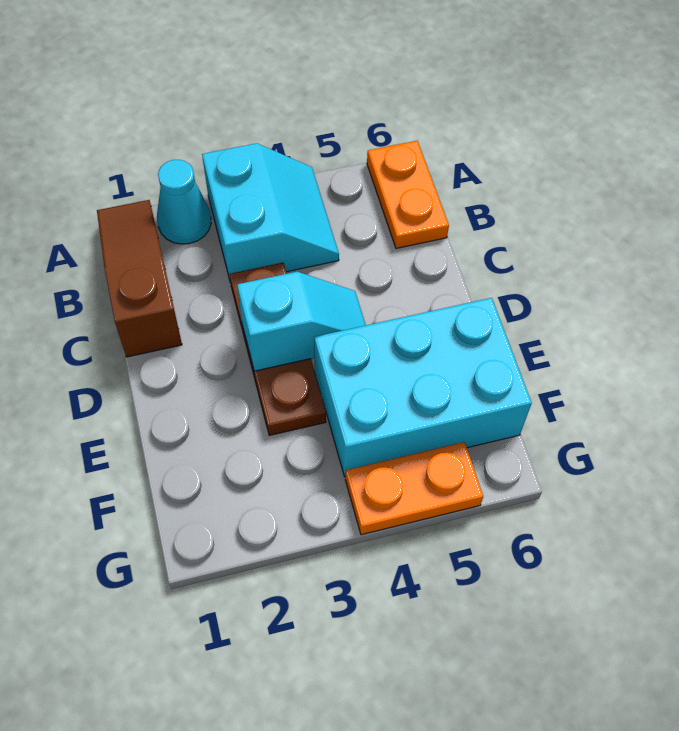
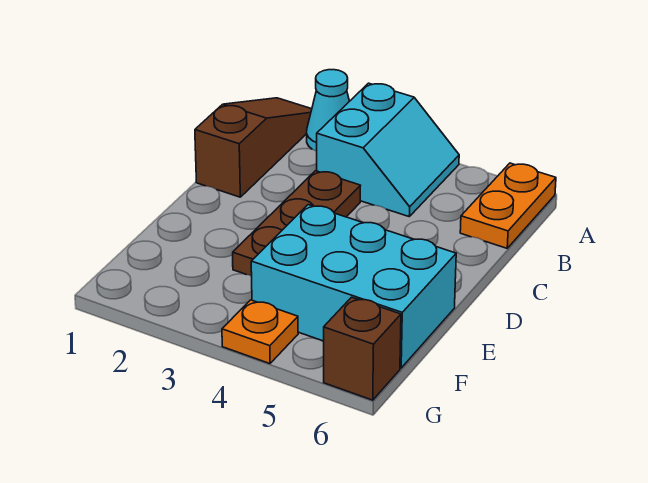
cyan 1x2 slope [237,272,366,371] -> none
orange 1x2 plate [345,442,483,535] -> orange 1x1 plate [222,300,298,364]
none -> brown 1x1 brick [324,297,401,400]

